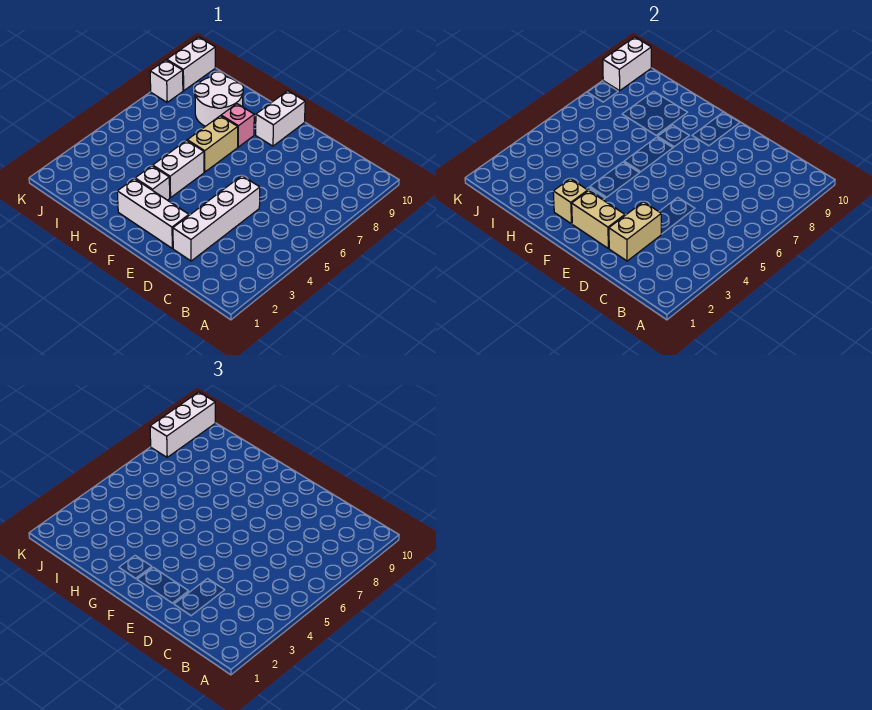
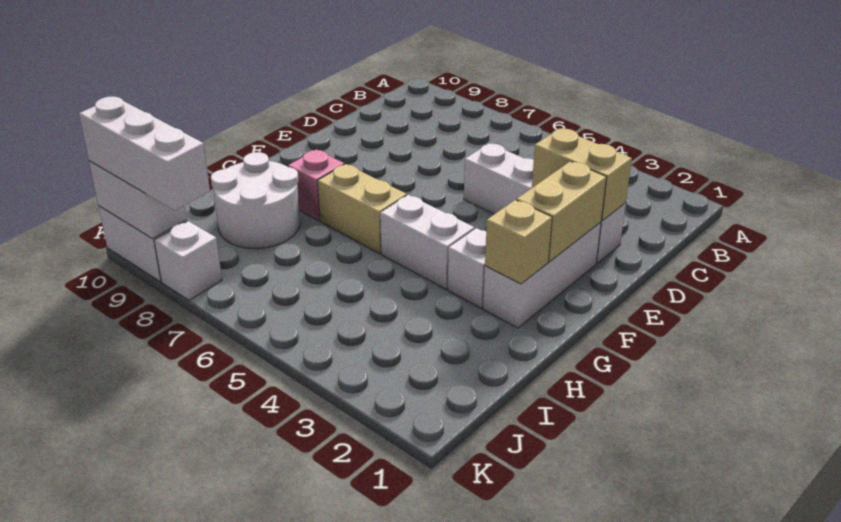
white 1x2 brick [256,91,305,146] -> none

